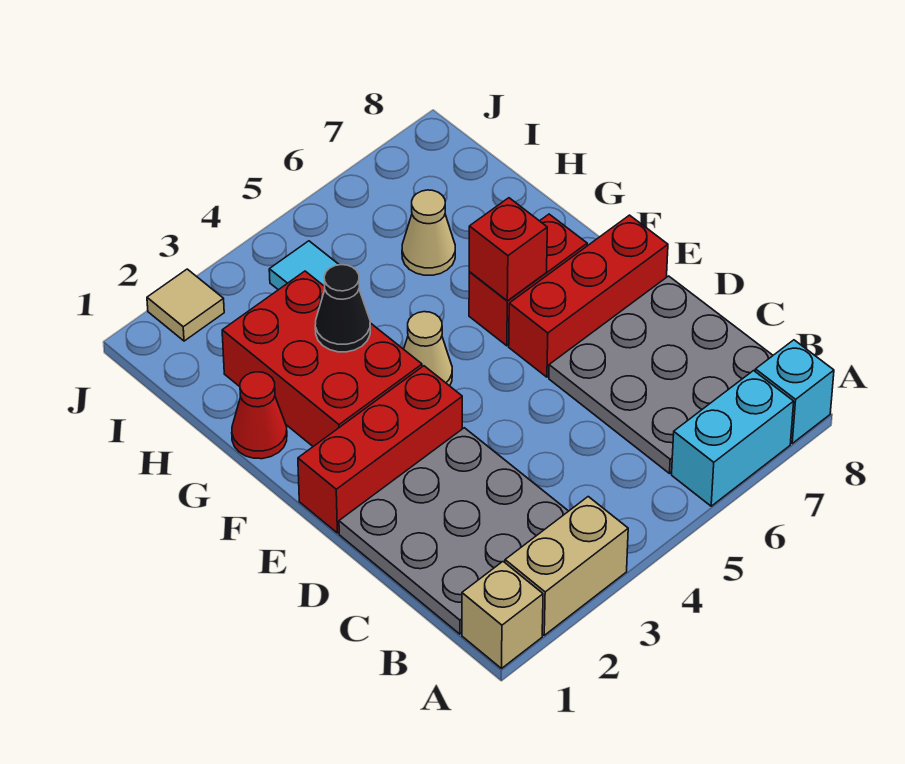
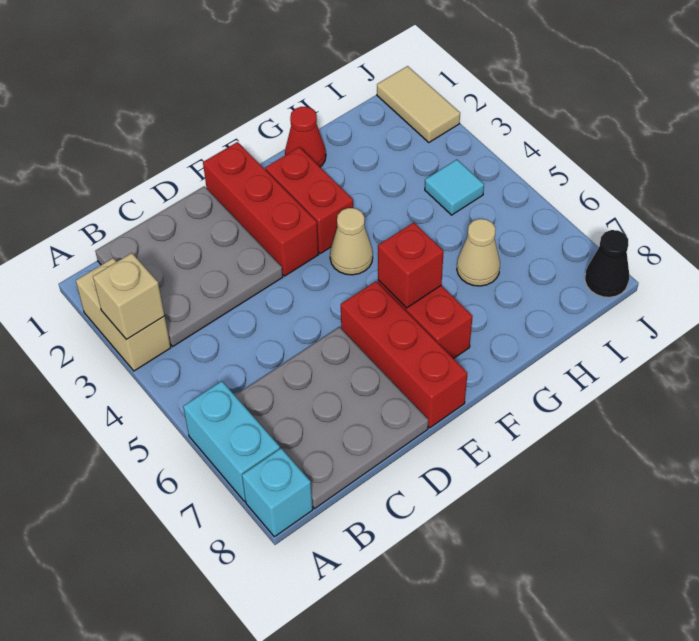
tan 1x1 brick [462,562,543,668] -> tan 1x1 brick moved to [93,253,165,340]
red 2x3 brick [222,271,422,446] -> red 1x2 brick [265,147,353,253]
black 1x1 cone [315,265,370,352] -> black 1x1 cone moved to [585,230,629,297]
tan 1x1 tile [147,269,224,341] -> tan 1x2 tile [377,66,460,142]

